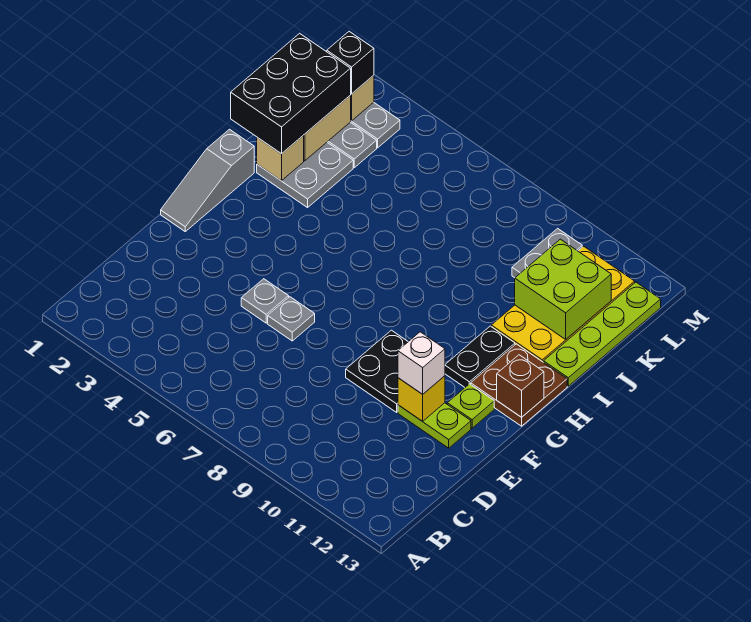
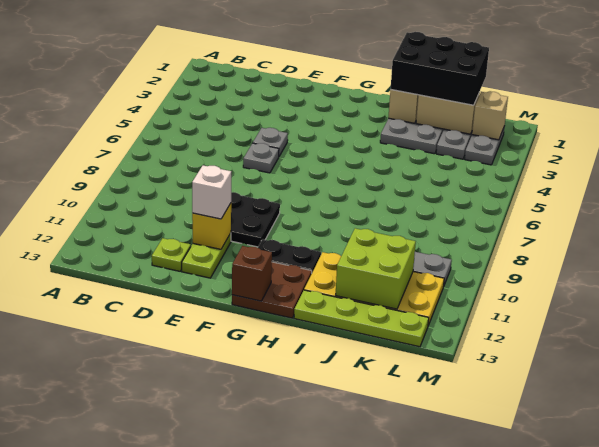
grey 1x3 slope [161,129,254,231] -> none
lime 1x1 plate [447,384,494,428] -> lime 1x1 plate moved to [152,238,191,271]
black 1x1 brick [327,32,374,94] -> none

